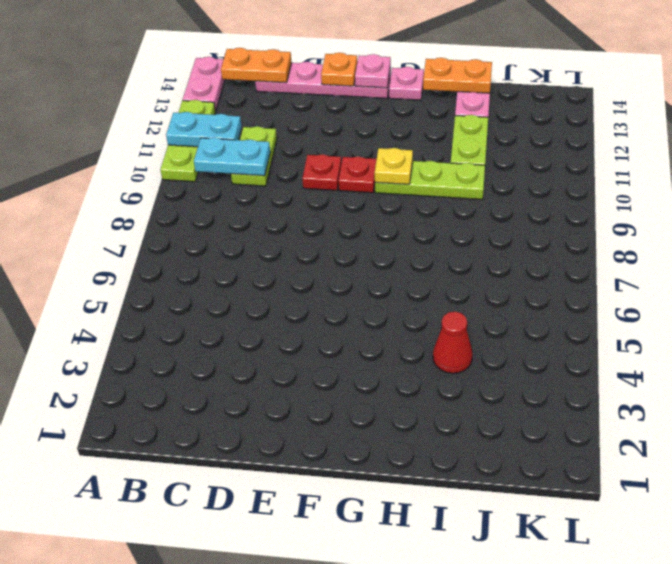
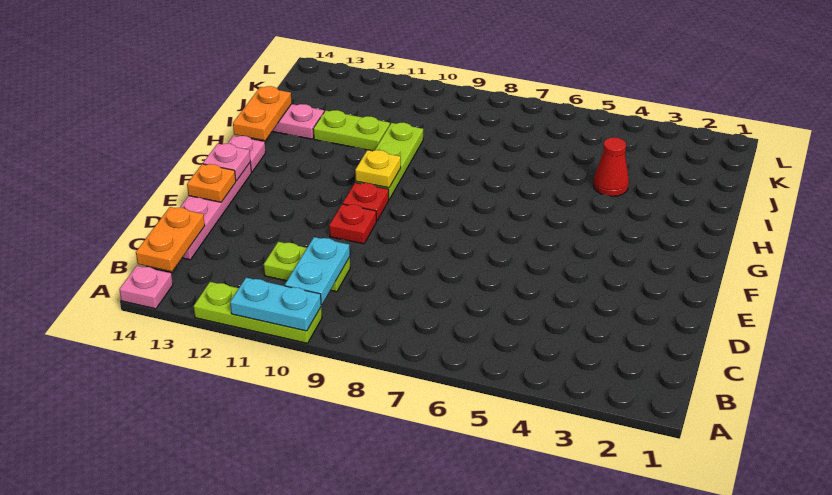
cyan 1x2 plate [166,112,242,147] -> cyan 1x2 plate turned to [230,278,321,331]
pink 1x2 plate [183,57,225,111] -> pink 1x1 plate [119,266,173,309]

